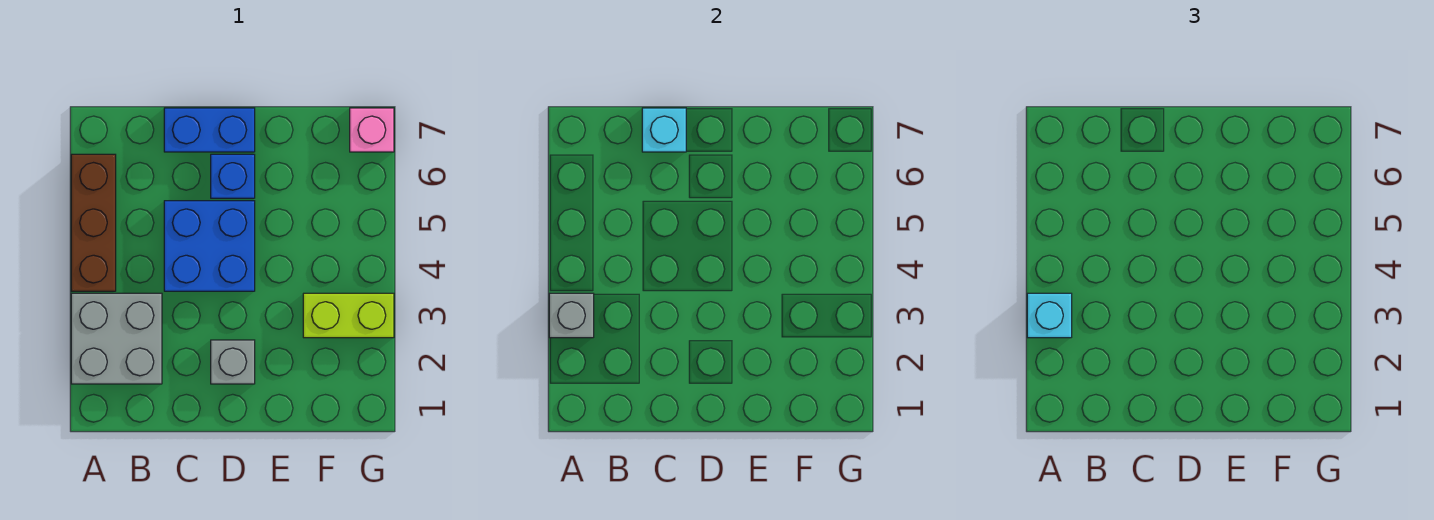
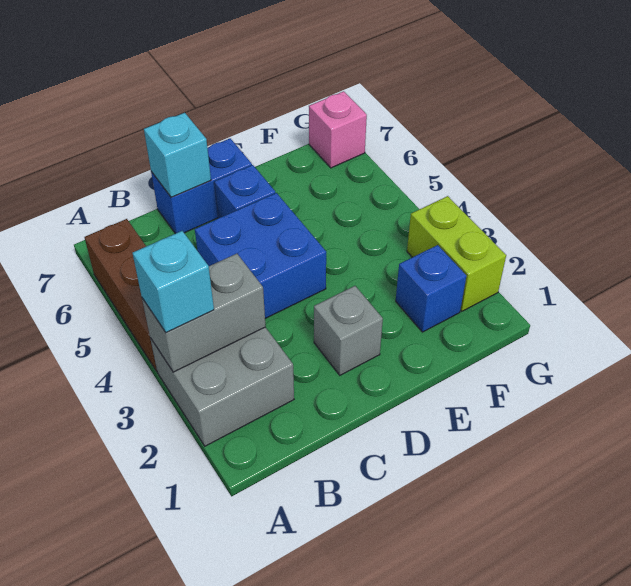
grey 1x1 brick [549,293,594,338] -> grey 1x2 brick [142,254,266,372]
none -> blue 1x1 brick [396,245,466,332]
lime 1x2 brick [303,293,394,338] -> lime 1x2 brick turned to [407,196,506,311]

